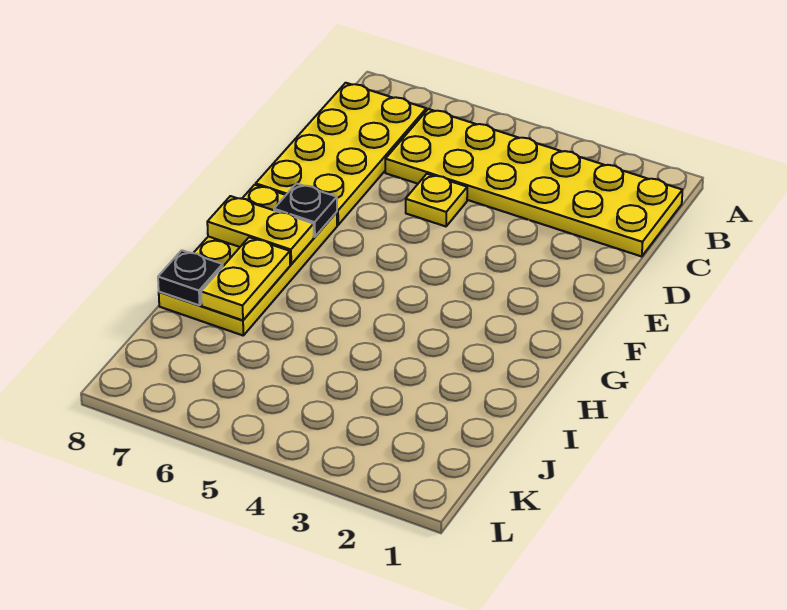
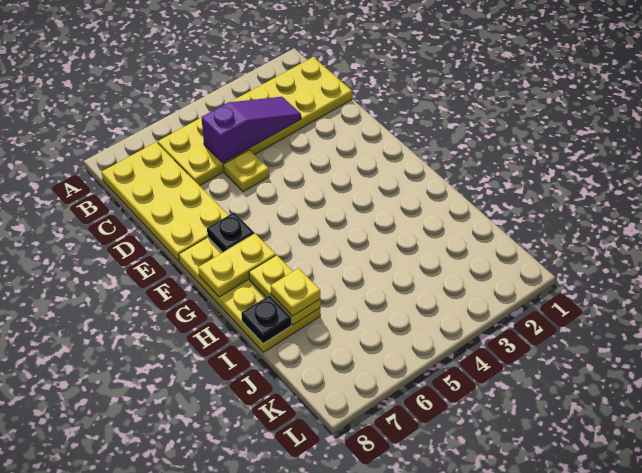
none -> purple 1x3 slope [201,97,301,163]
none -> yellow 1x1 plate [271,268,320,316]

